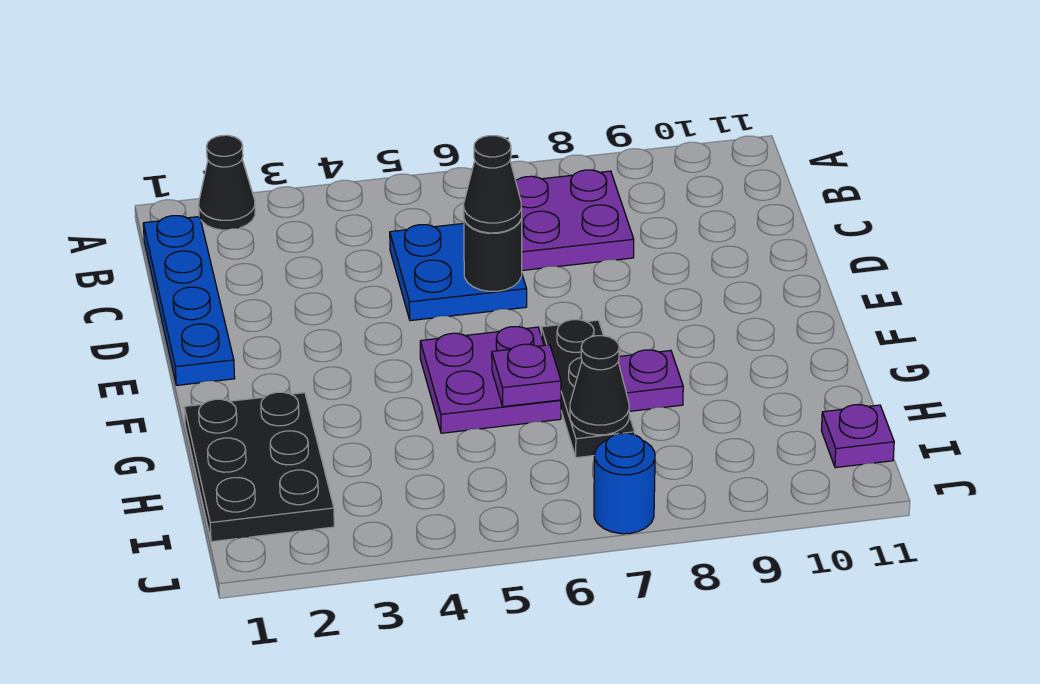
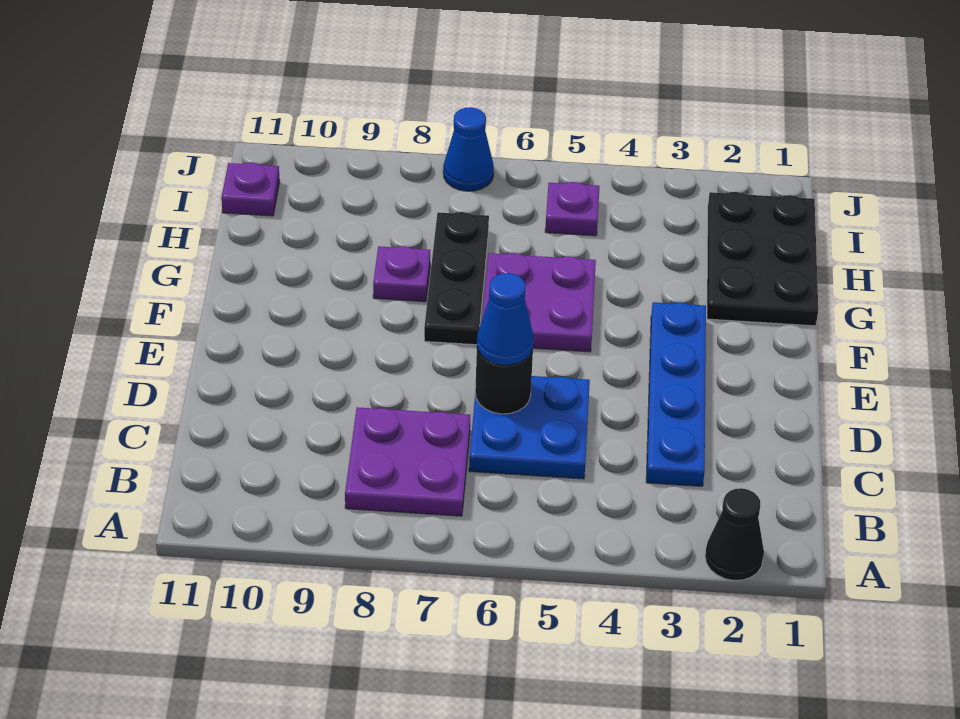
blue 1x4 plate [143,216,235,385] -> blue 1x4 plate moved to [646,302,706,486]
black 1x1 cone [464,136,522,233] -> blue 1x1 cone [477,273,534,365]
purple 1x1 plate [492,344,561,407] -> purple 1x1 plate moved to [545,182,599,236]
black 1x1 cone [570,336,629,435] -> none
blue 1x1 round brick [594,433,655,534] -> blue 1x1 cone [443,107,494,191]

